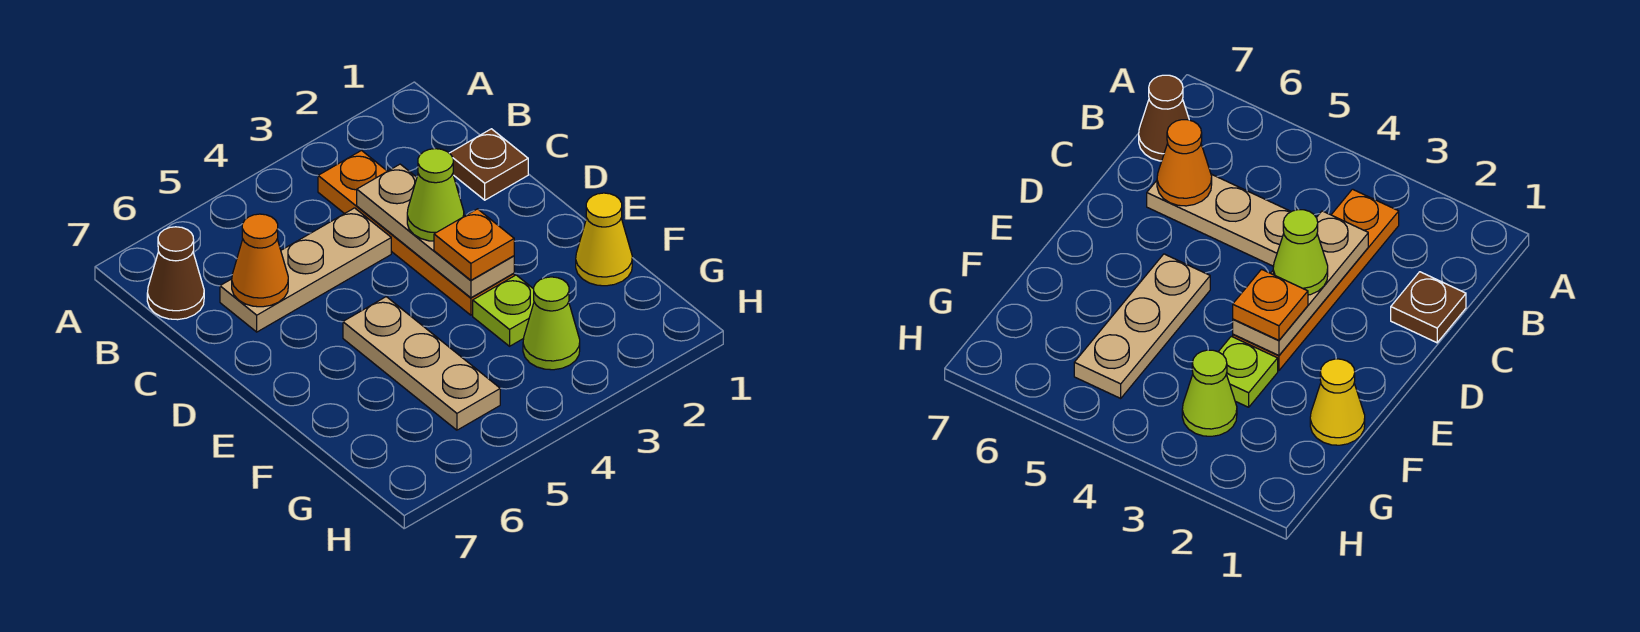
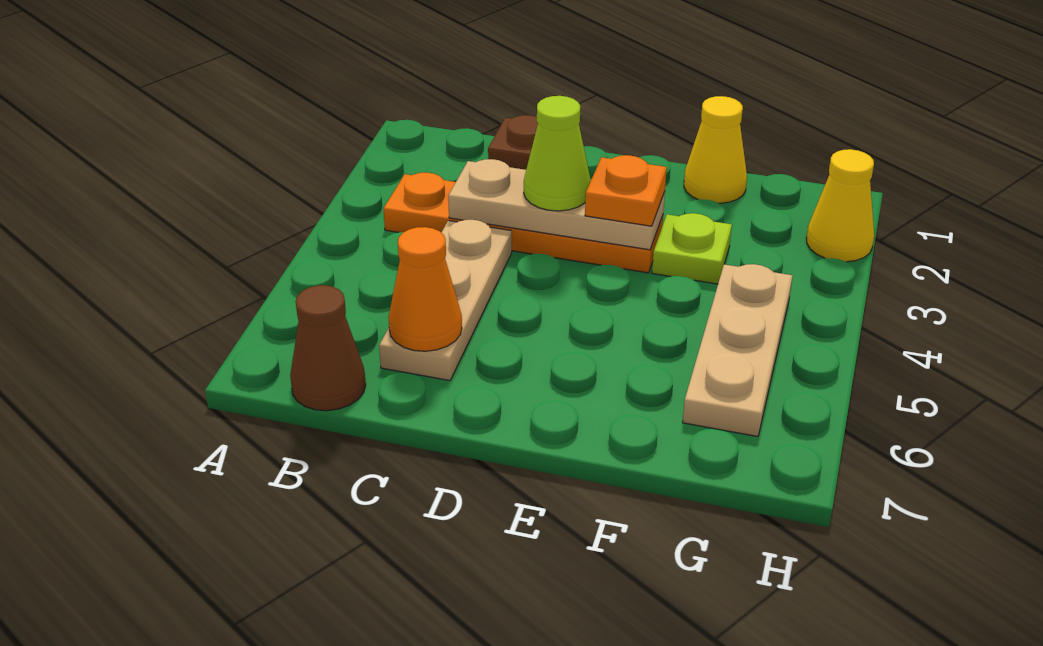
tan 1x3 plate [343,297,500,430] -> tan 1x3 plate turned to [683,264,792,437]
lime 1x1 cone [523,277,580,370] -> none
none -> yellow 1x1 cone [806,149,874,262]

